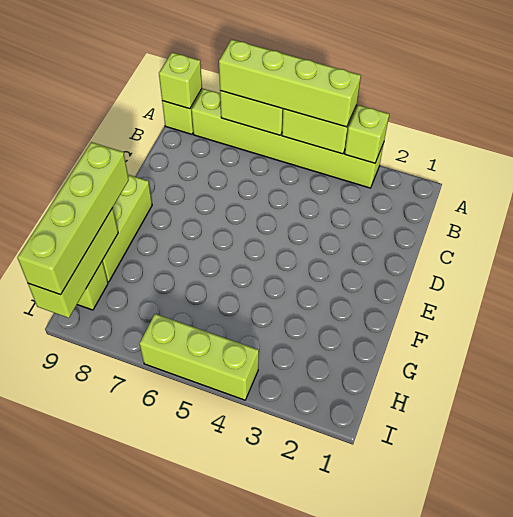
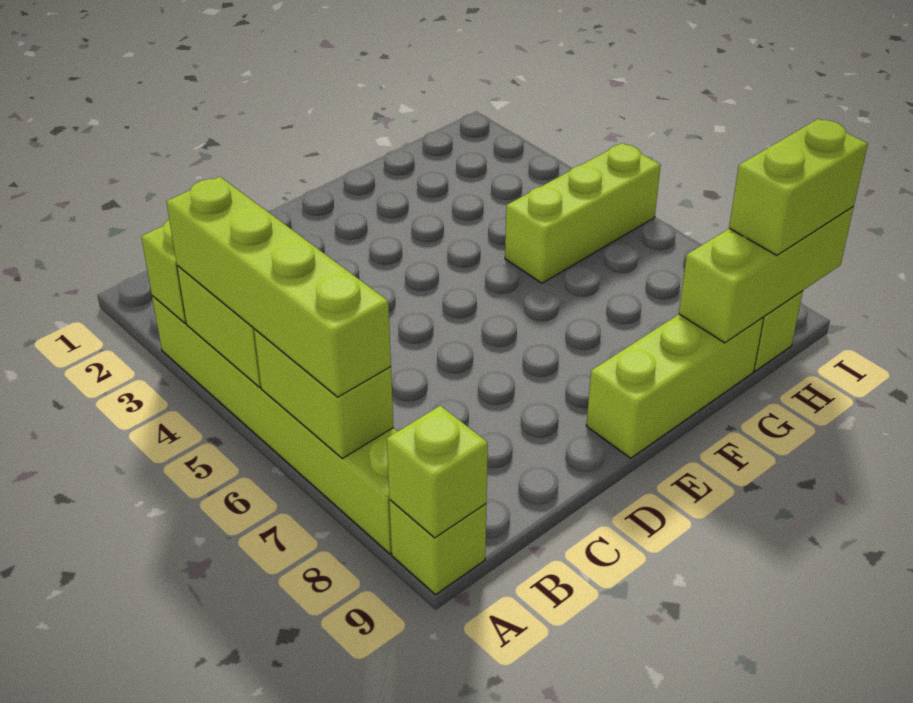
lime 1x4 brick [17,142,129,295] -> lime 1x2 brick [729,119,868,255]
lime 1x3 brick [140,314,259,400] -> lime 1x3 brick turned to [505,143,661,283]

